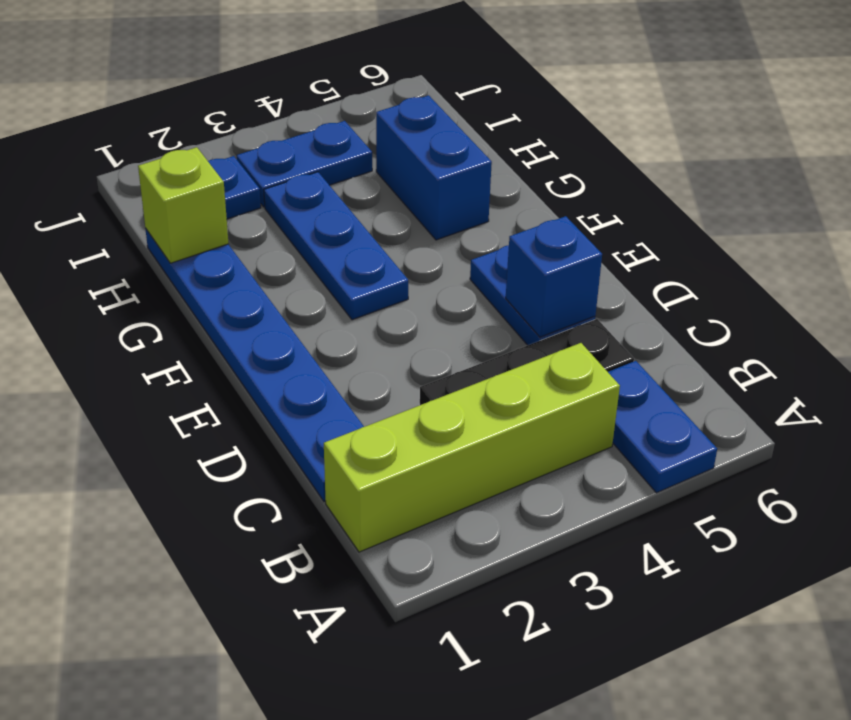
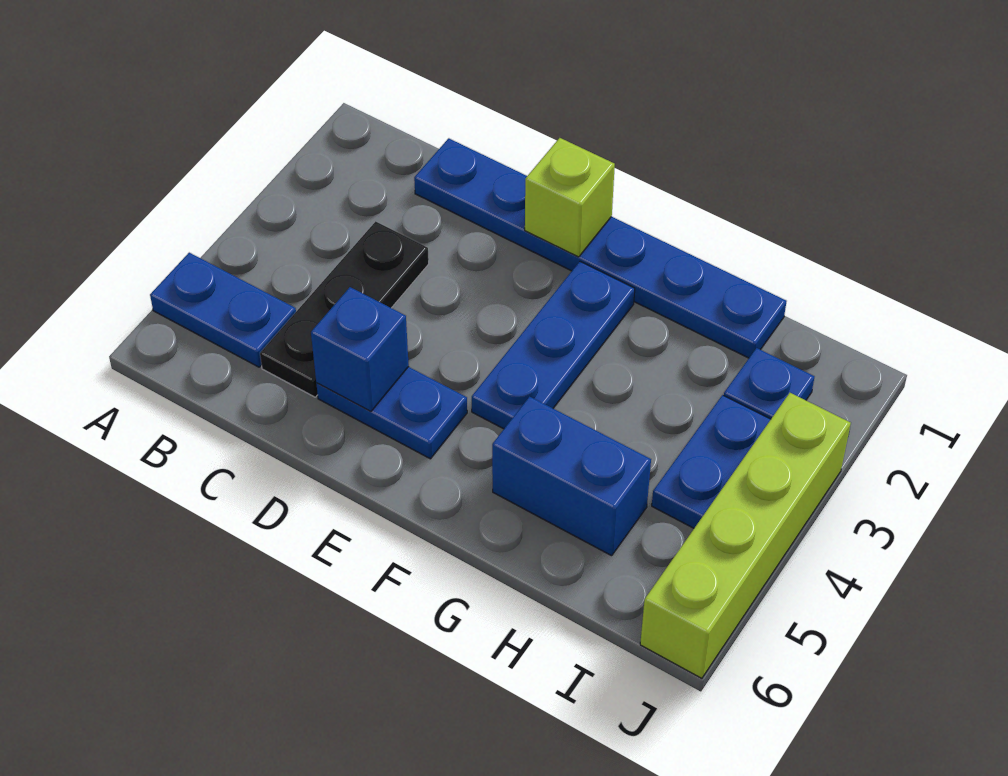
lime 1x4 brick [324,343,620,552] -> lime 1x4 brick moved to [640,393,851,678]
blue 1x3 plate [264,172,408,320] -> blue 1x3 plate turned to [472,262,635,429]
lime 1x1 brick [138,147,229,263] -> lime 1x1 brick moved to [525,138,615,257]

